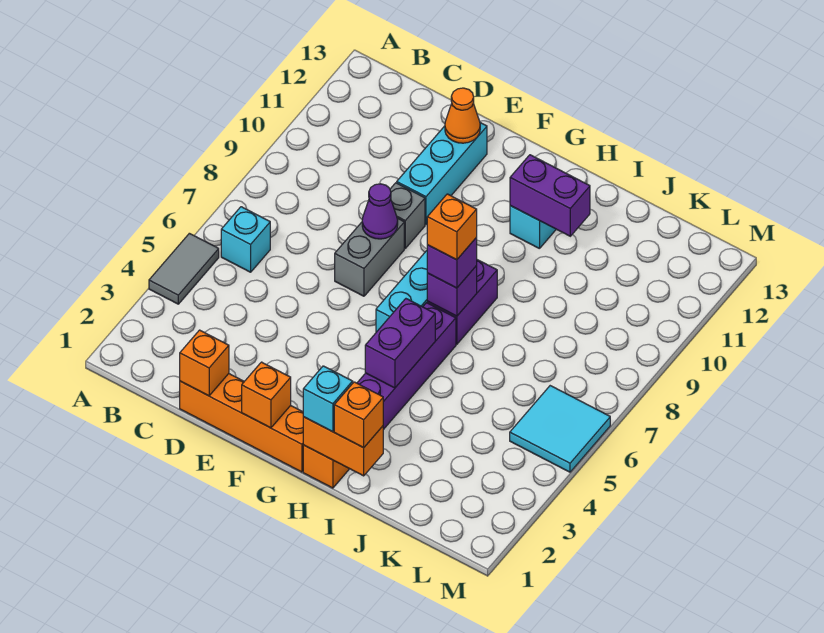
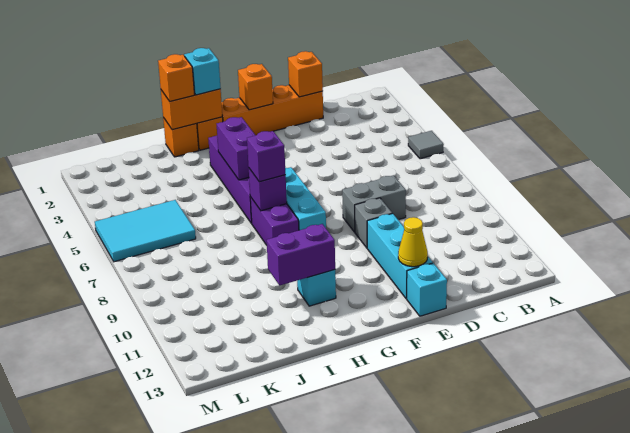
grey 1x2 tile [149,233,219,304] -> grey 1x1 tile [408,131,444,159]
cyan 1x1 brick [221,207,270,272] -> cyan 1x1 brick moved to [407,263,447,316]
grey 1x2 brick [335,218,404,296] -> grey 1x2 brick turned to [342,175,406,232]
purple 1x1 cone [362,184,398,239] -> none
orange 1x1 cone [445,88,480,143] -> yellow 1x1 cone [398,217,428,267]
orange 1x1 brick [427,194,477,260] -> orange 1x1 brick moved to [163,118,199,157]
cyan 2x2 tile [510,386,610,472] -> cyan 2x3 tile [95,200,196,262]

